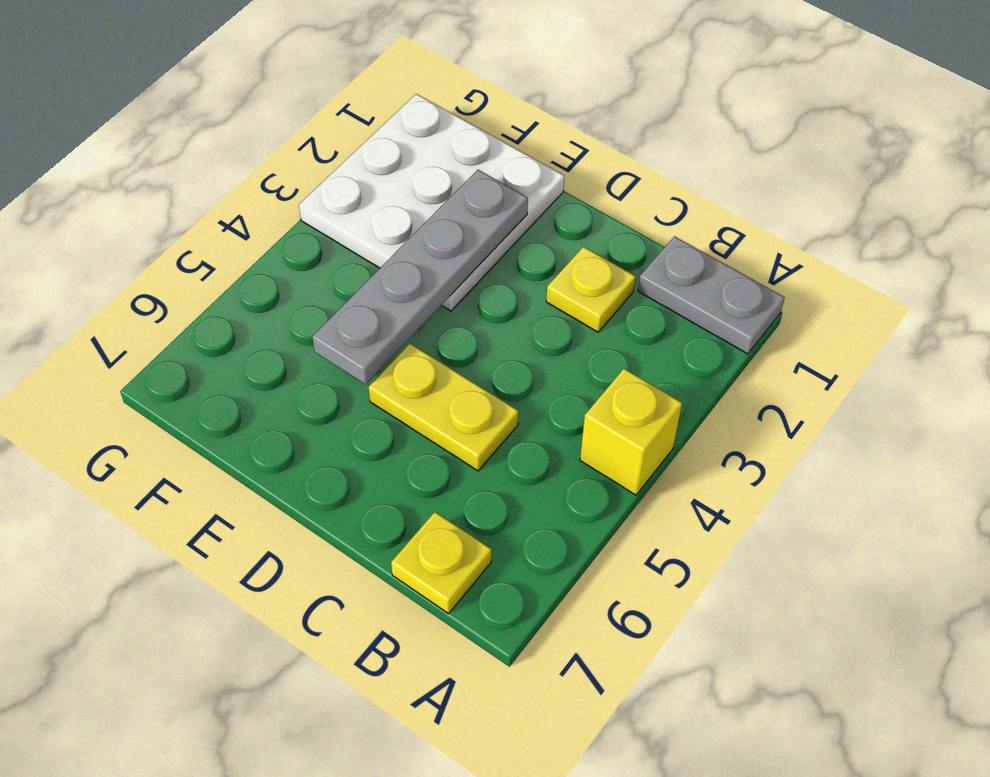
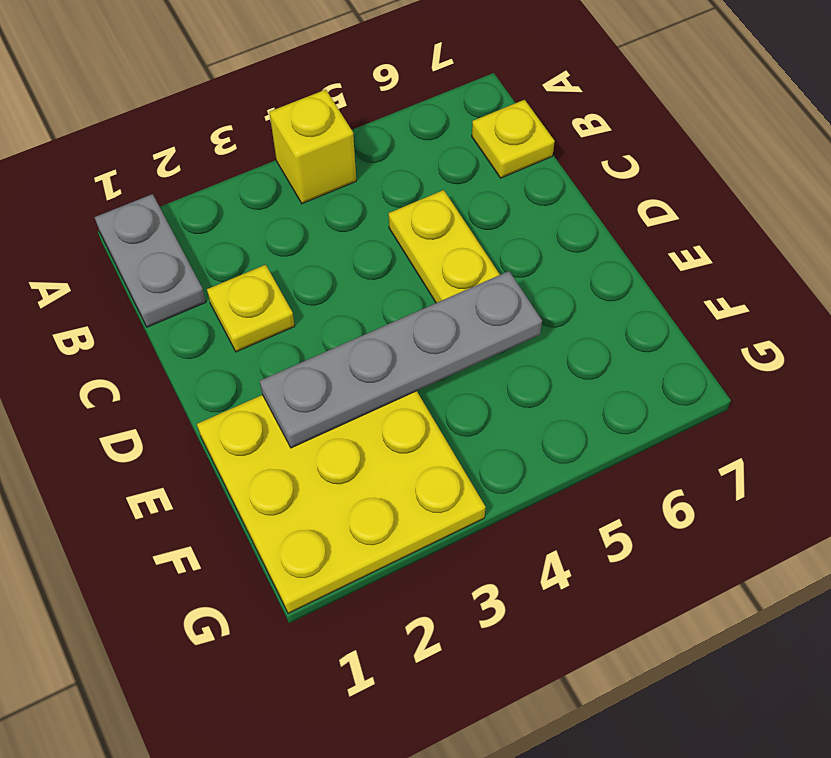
white 3x3 plate [299,94,564,311] -> yellow 3x3 plate [197,391,486,613]

